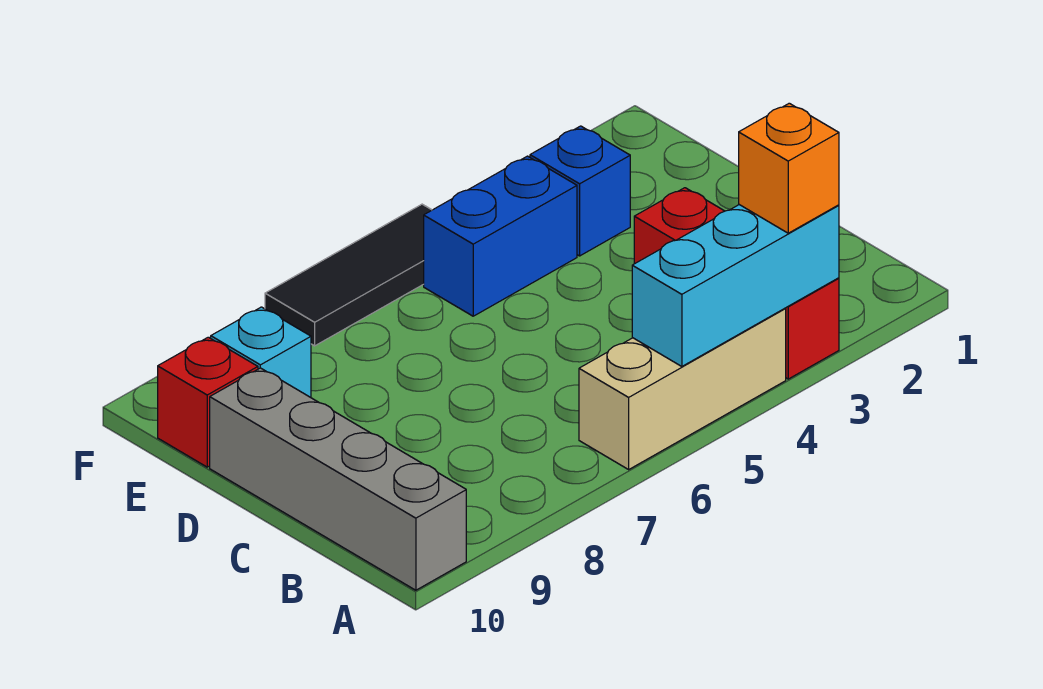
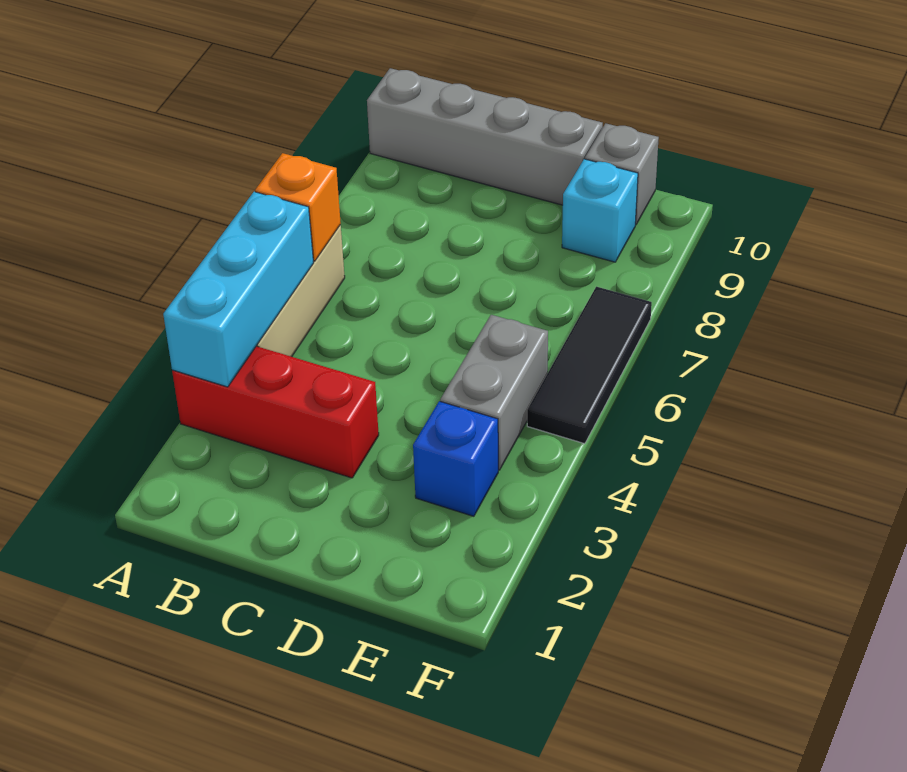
orange 1x1 brick [739,103,839,233] -> orange 1x1 brick moved to [255,153,341,261]
blue 1x2 brick [424,156,577,316] -> grey 1x2 brick [440,315,548,470]
red 1x1 brick [158,337,258,467] -> grey 1x1 brick [585,123,659,225]

